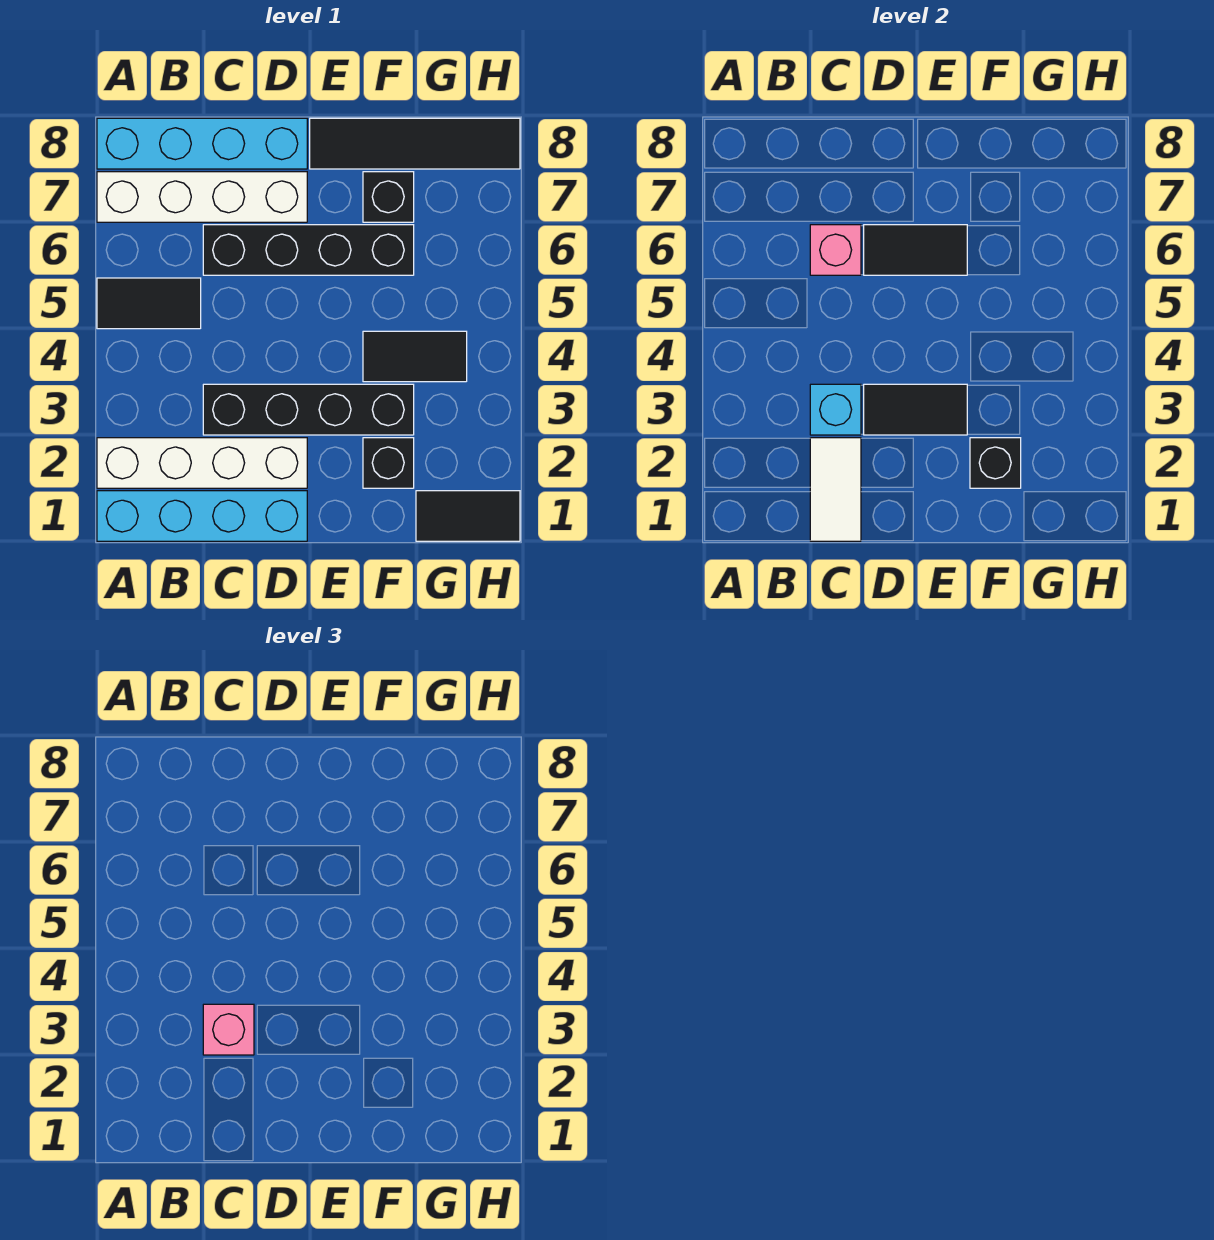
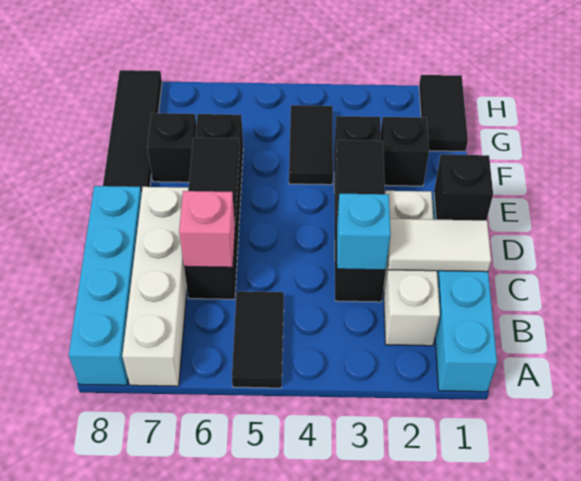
white 1x4 brick [97,438,307,488] -> white 1x3 brick [383,191,440,346]
pink 1x1 brick [203,1004,254,1055] -> none
black 1x1 brick [970,438,1021,488] -> black 1x1 brick moved to [434,155,493,220]

